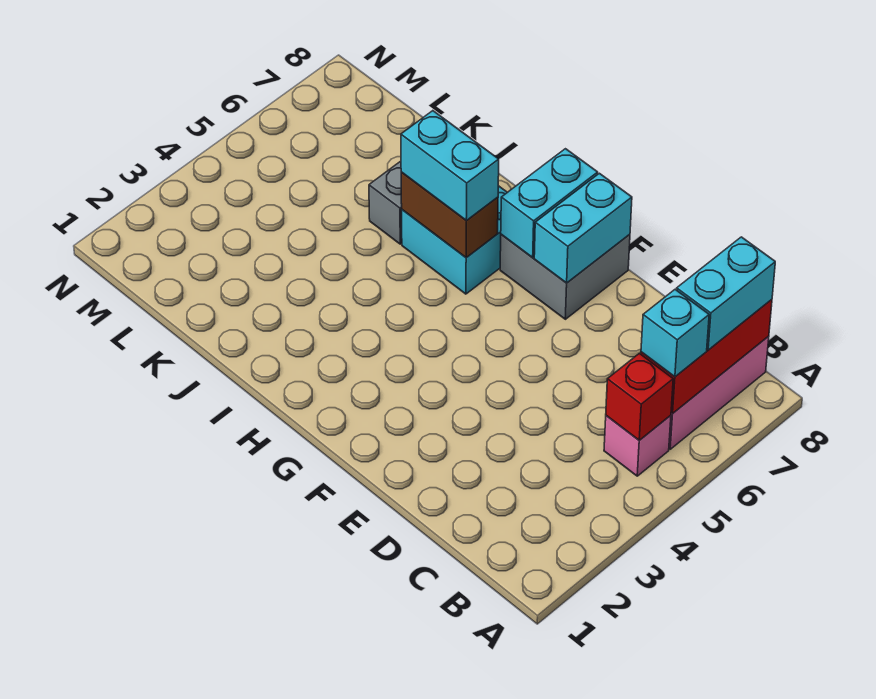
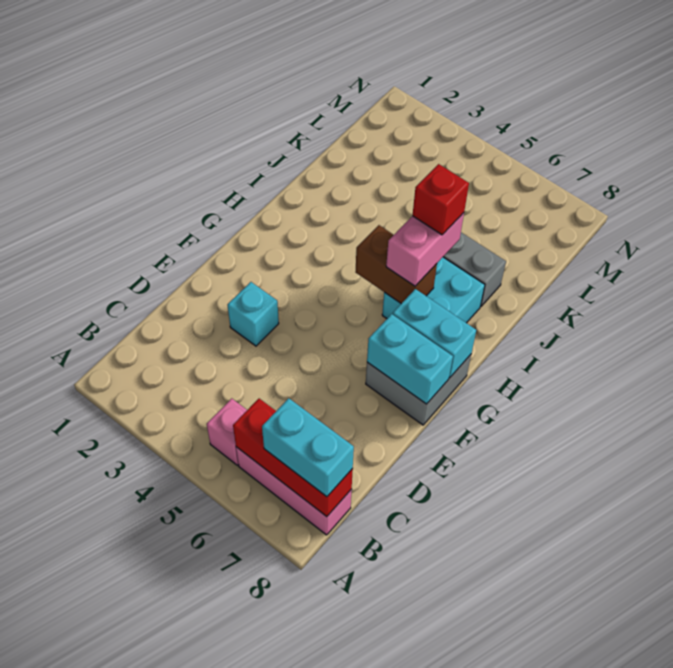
red 1x1 brick [606,353,673,440] -> red 1x1 brick moved to [412,164,469,235]
cyan 1x1 brick [641,289,709,377] -> cyan 1x1 brick moved to [228,282,279,346]
brown 1x2 brick [401,172,498,258] -> brown 1x2 brick turned to [356,225,437,304]
cyan 1x2 brick [401,111,499,221] -> pink 1x2 brick [386,213,464,286]

